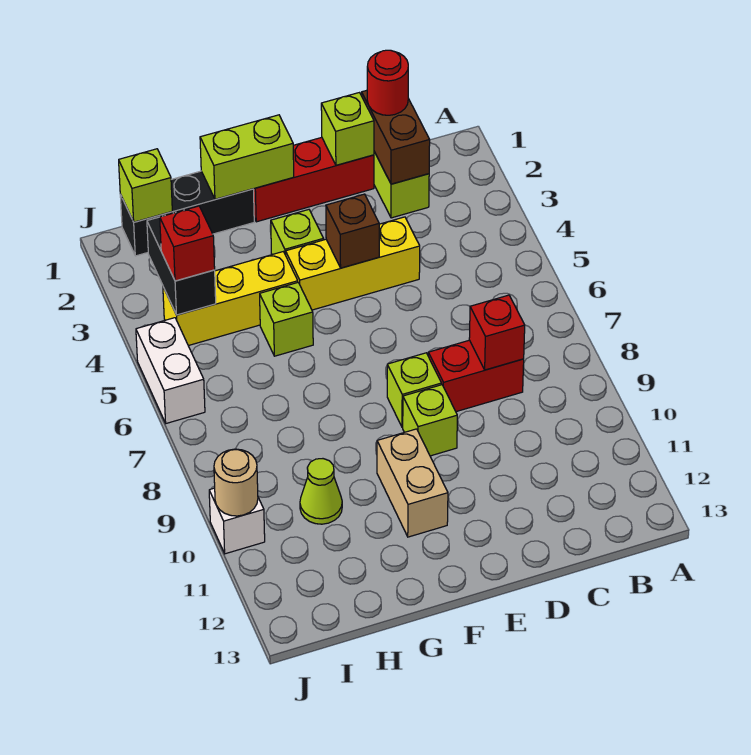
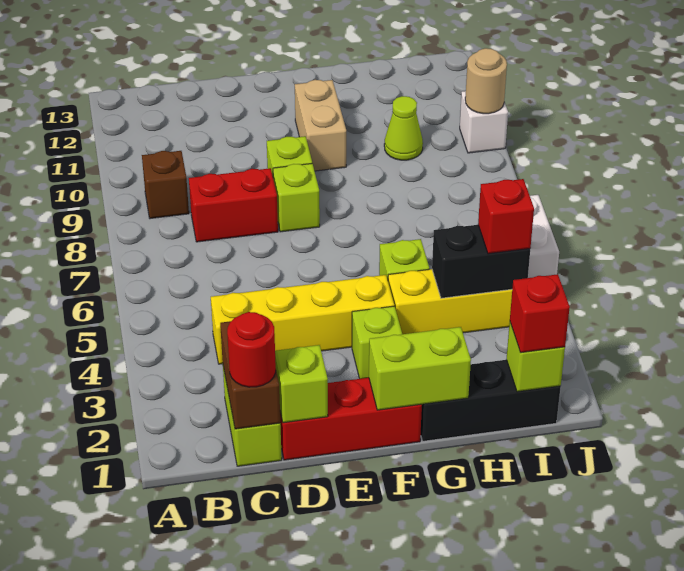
red 1x1 brick [469,295,525,370] -> red 1x1 brick moved to [510,274,570,353]
yellow 1x3 brick [286,217,420,310] -> yellow 1x4 brick [211,275,394,364]
brown 1x1 brick [326,194,379,268] -> brown 1x1 brick moved to [142,151,189,219]
black 1x2 brick [147,217,216,315] -> black 1x2 brick turned to [432,225,530,298]

